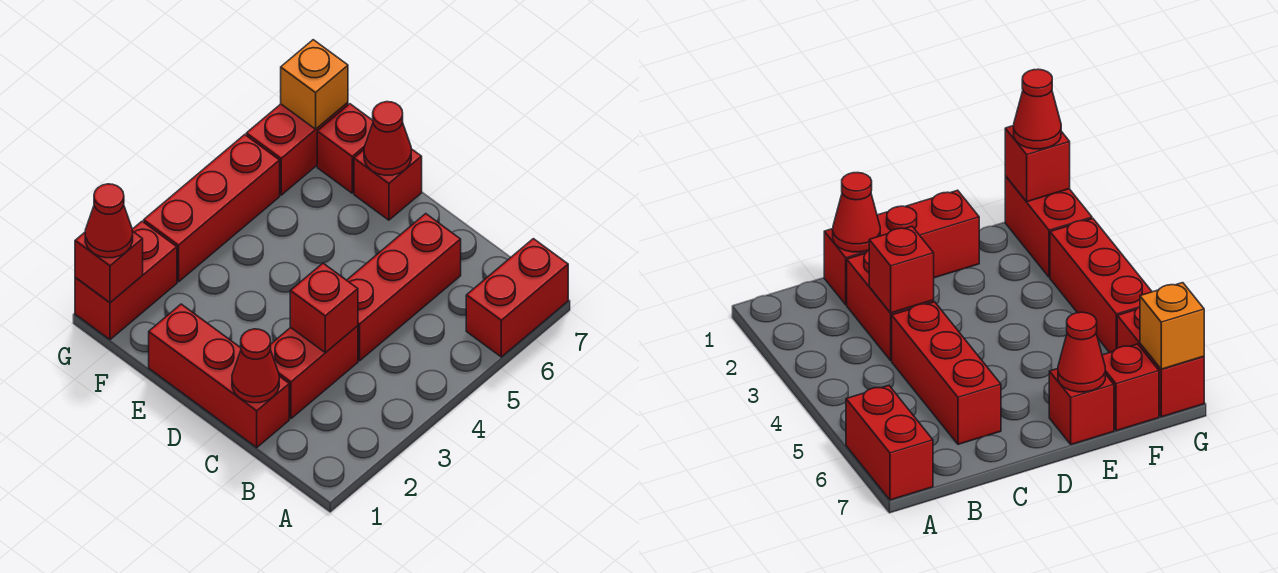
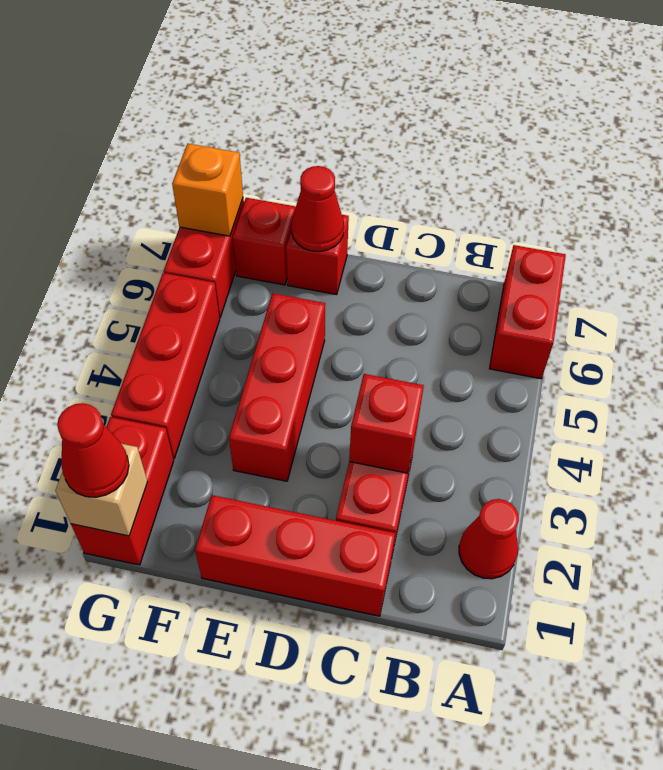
red 1x1 cone [232,329,279,403] -> red 1x1 cone moved to [459,499,519,579]
red 1x3 brick [347,214,461,361] -> red 1x3 brick moved to [229,293,325,481]
red 1x1 brick [75,231,143,302] -> tan 1x1 brick [55,444,148,536]

